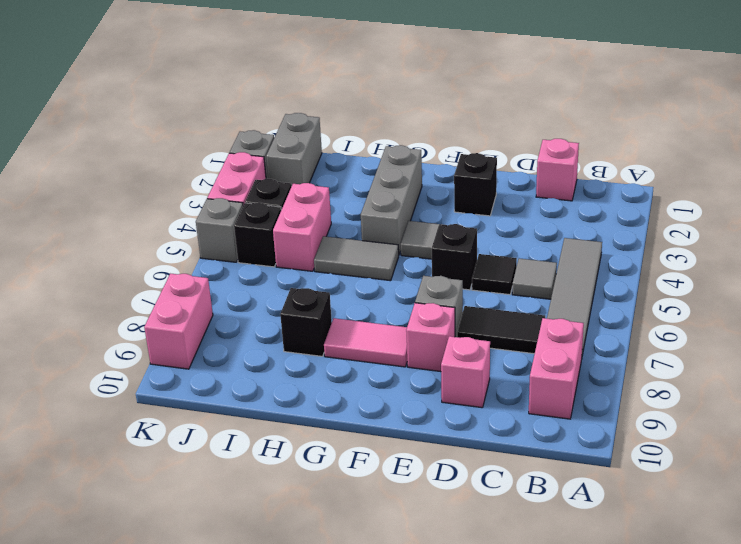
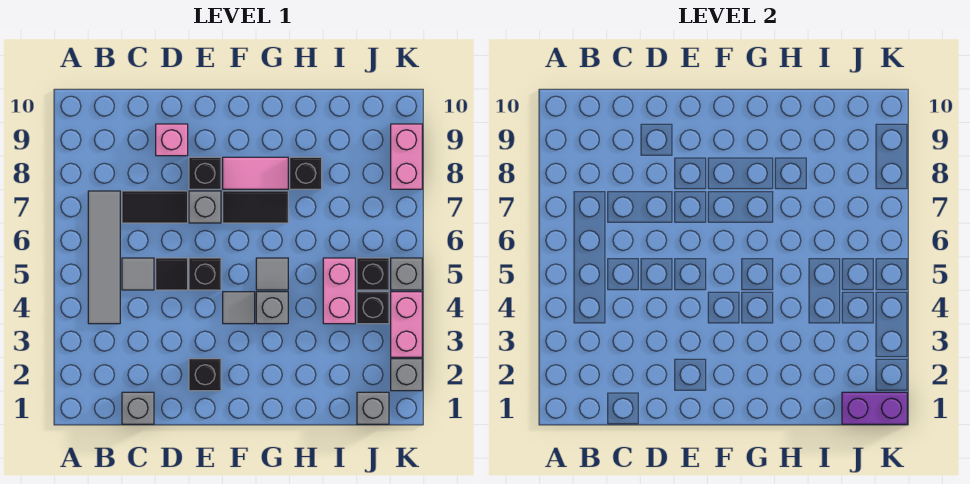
pink 1x2 brick [529,318,584,419] -> none
pink 1x1 brick [536,139,579,201] -> grey 1x1 brick [122,392,154,424]
pink 1x1 brick [406,303,455,372] -> black 1x1 brick [189,157,221,189]
none -> black 1x2 tile [223,191,288,223]
grey 1x3 brick [361,145,422,254] -> grey 1x1 brick [256,292,288,324]
grey 1x2 tile [314,236,399,281] -> grey 1x1 tile [256,258,288,290]
grey 1x2 brick [266,113,322,186] -> grey 1x1 brick [357,392,389,424]
none -> purple 1x2 brick [842,392,907,424]

